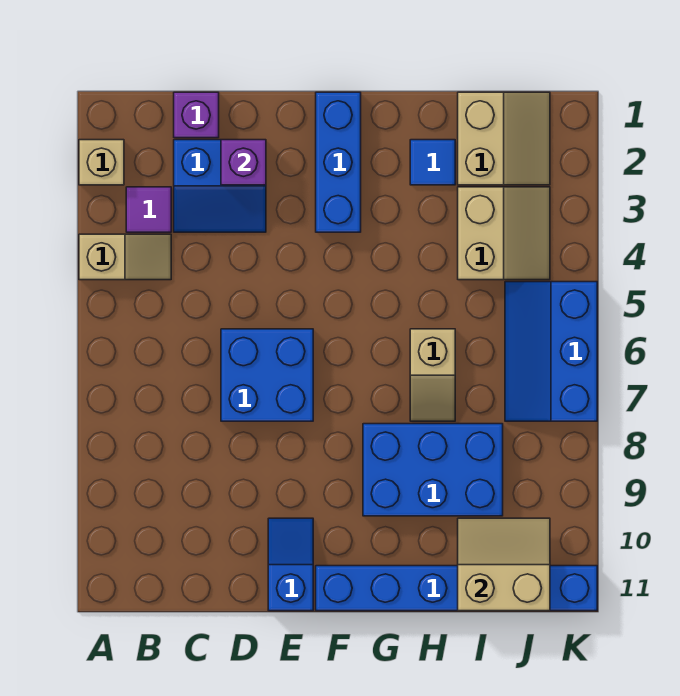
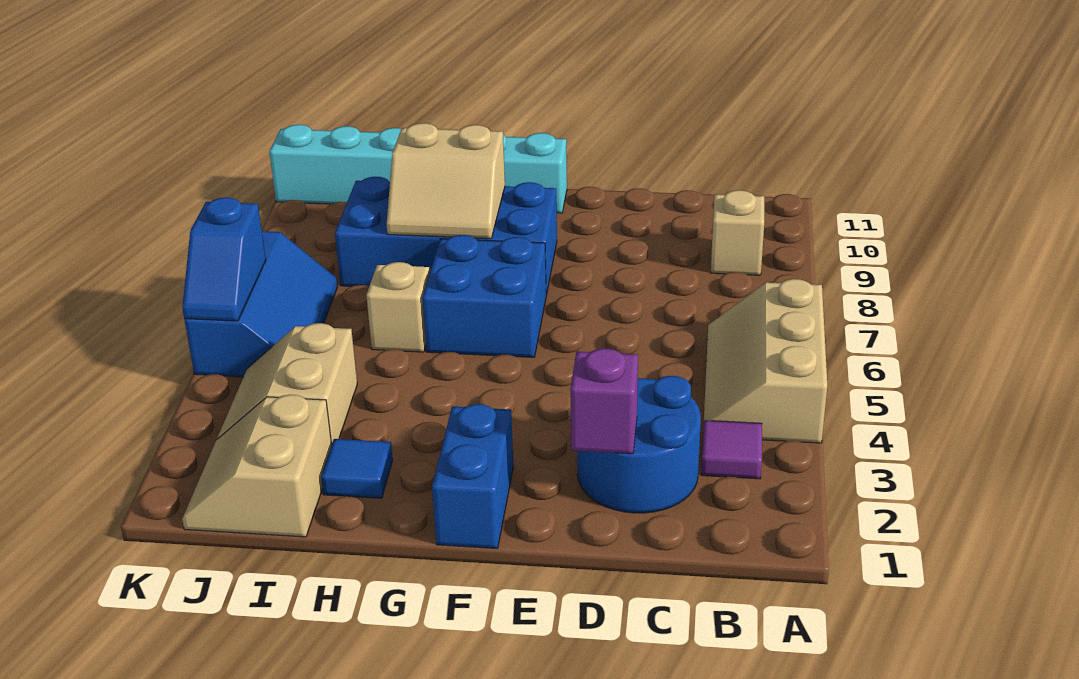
tan 1x1 brick [79,140,124,185] -> tan 1x1 brick moved to [711,190,764,275]
tan 1x2 slope [79,234,171,280] -> tan 2x3 slope [704,279,827,443]
purple 1x1 brick [174,92,219,138] -> none
blue 2x2 slope [174,140,266,232] -> blue 2x2 round brick [577,376,701,513]
blue 2x2 brick [221,329,313,421] -> blue 2x2 brick moved to [422,235,546,357]
blue 1x2 slope [268,518,313,611] -> blue 1x2 slope moved to [182,197,266,321]
blue 1x3 brick [316,92,361,232] -> blue 1x2 brick [432,404,513,549]
blue 1x6 brick [316,566,597,611] -> cyan 1x6 brick [269,125,567,213]
blue 2x3 brick [363,424,503,516] -> blue 2x4 brick [335,177,557,295]
tan 2x2 slope [458,518,550,611] -> tan 2x2 slope moved to [387,123,505,239]

